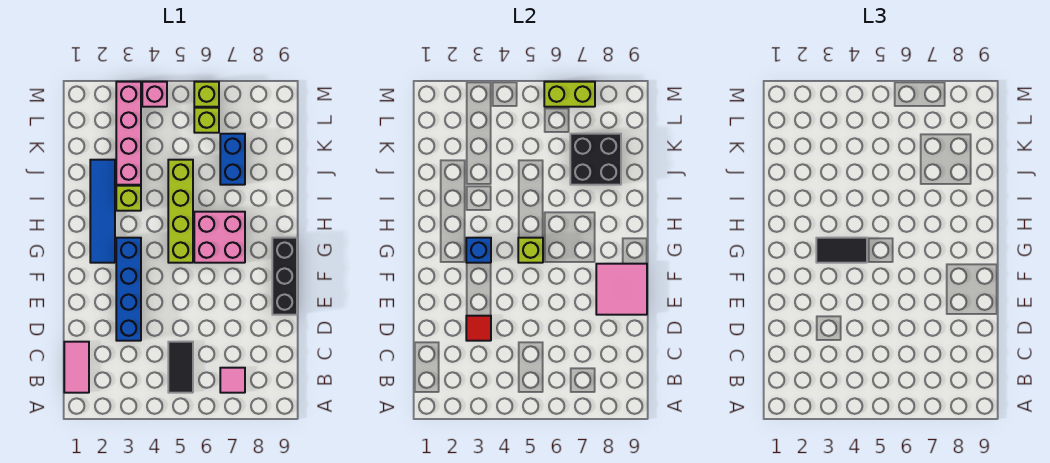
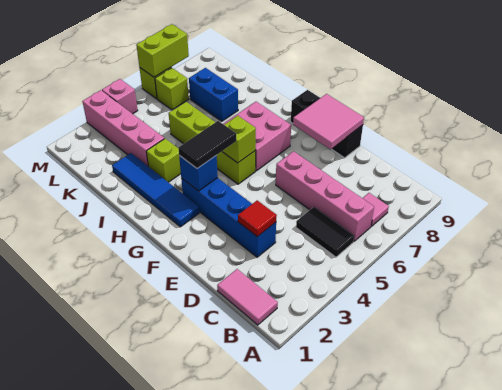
none -> pink 1x4 brick [276,151,374,241]
black 2x2 brick [570,134,621,185] -> none

